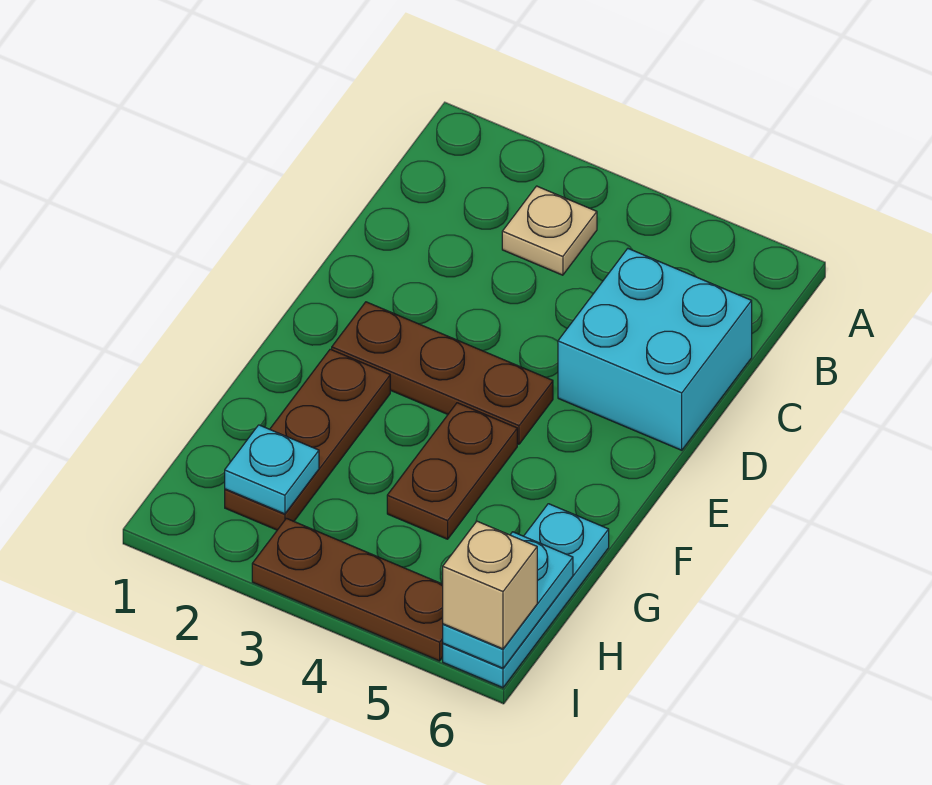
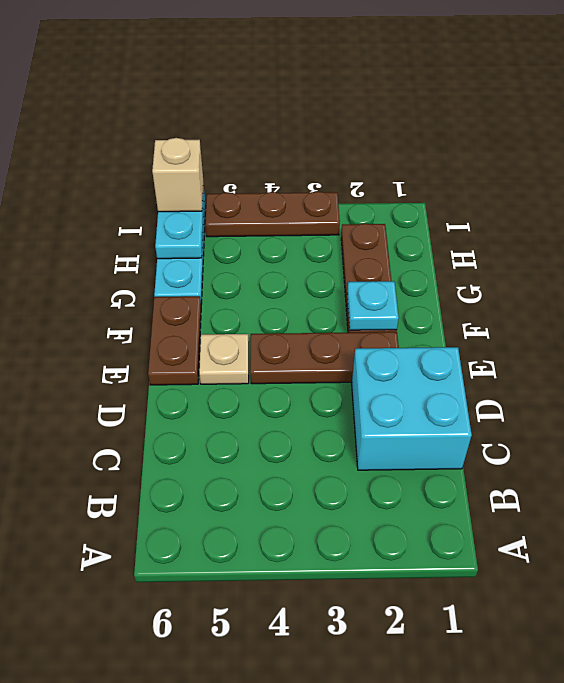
tan 1x1 plate [502,186,597,275] -> tan 1x1 plate moved to [199,334,249,384]
cyan 2x2 brick [558,249,752,450] -> cyan 2x2 brick moved to [352,347,472,470]
brown 1x2 plate [387,403,517,539] -> brown 1x2 plate moved to [148,296,201,385]
cyan 1x1 plate [225,425,319,514] -> cyan 1x1 plate moved to [347,281,399,330]

